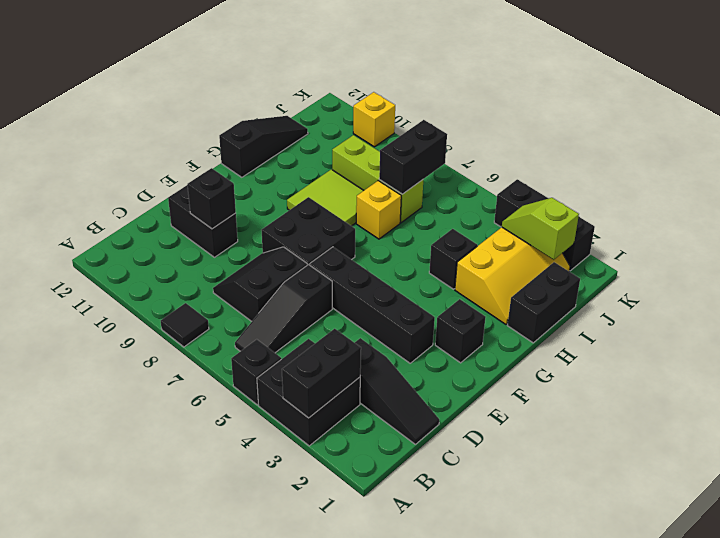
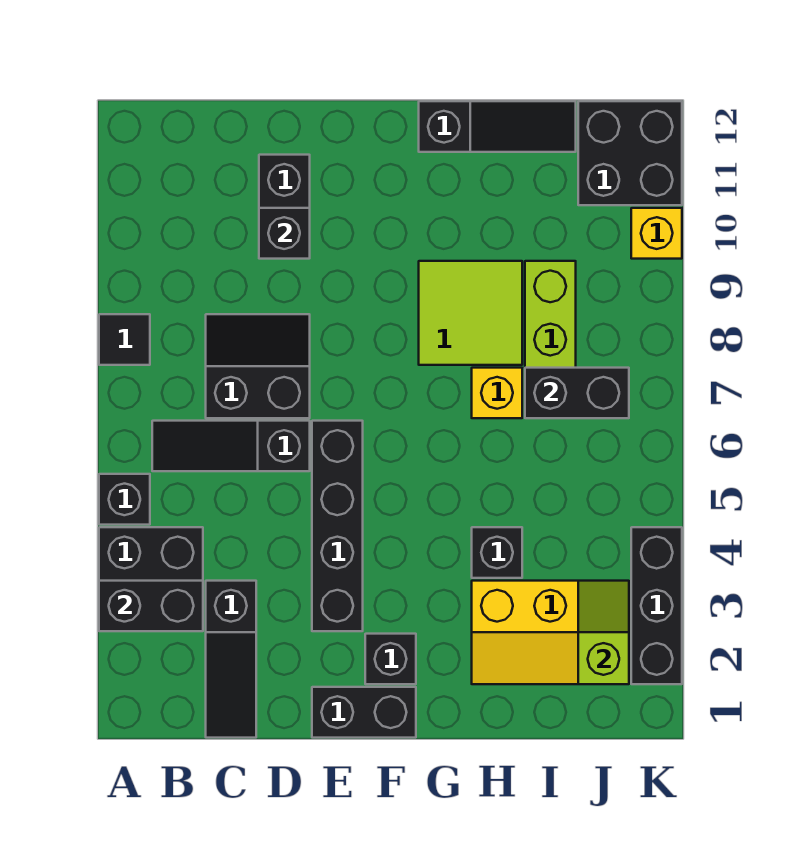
black 2x2 brick [262,197,355,265] -> black 2x2 brick moved to [578,101,682,205]
black 1x2 brick [507,262,580,343] -> black 1x2 brick moved to [312,687,416,738]

